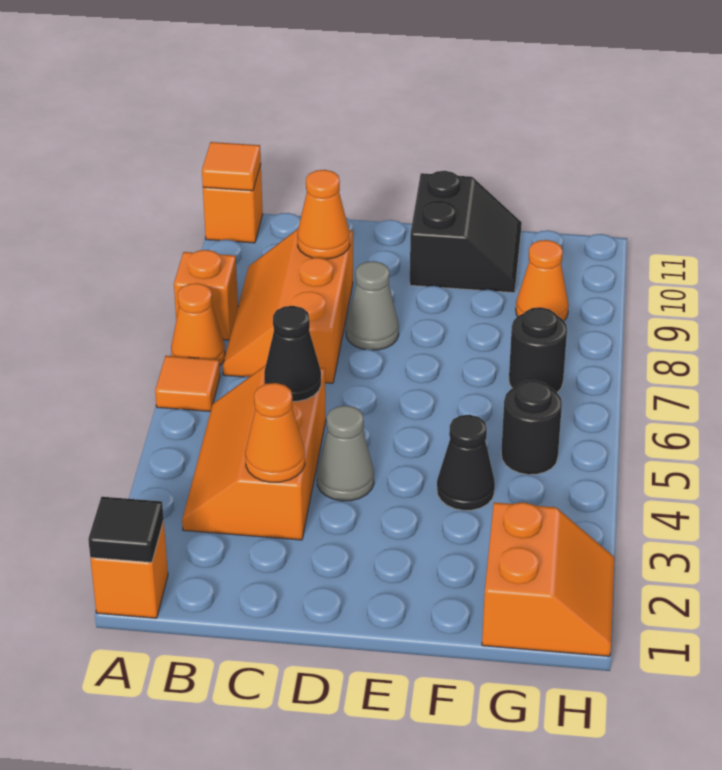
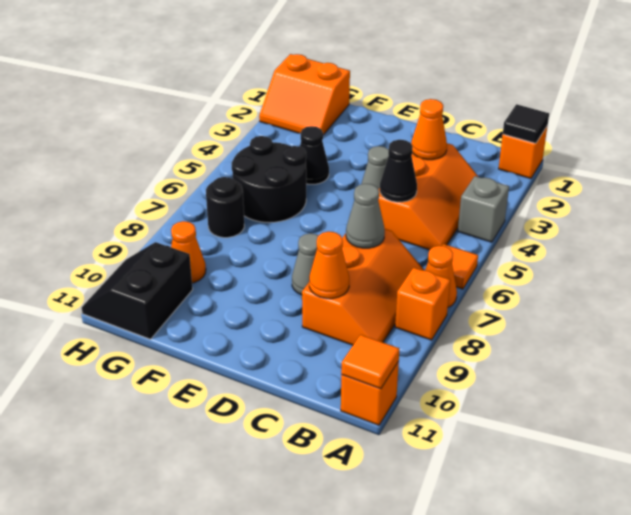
none -> grey 1x1 brick [458,176,509,242]
none -> grey 1x1 cone [346,184,385,248]
black 2x2 slope [410,171,522,293] -> black 2x2 slope moved to [82,242,193,339]
orange 2x2 slope [482,502,614,656] -> orange 2x2 slope turned to [259,54,350,135]
black 1x1 round brick [501,380,562,475] -> black 2x2 round brick [232,136,306,223]

